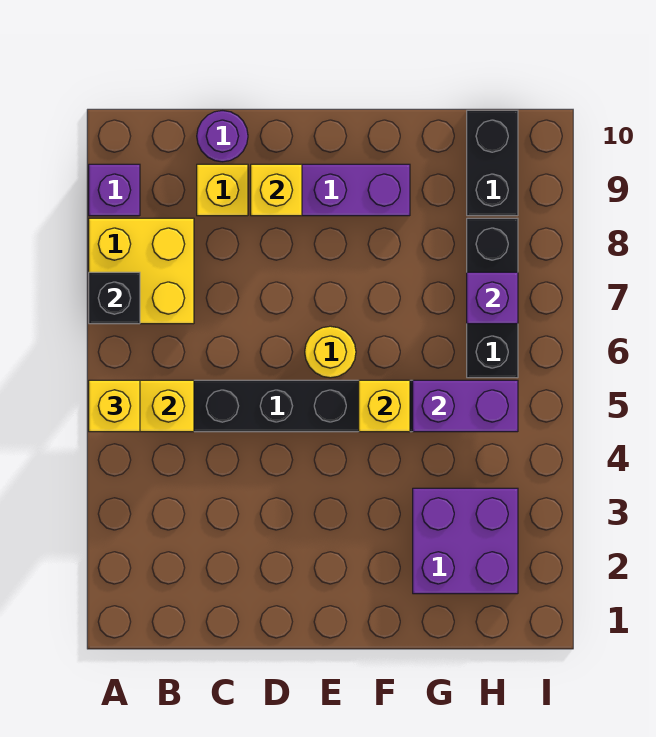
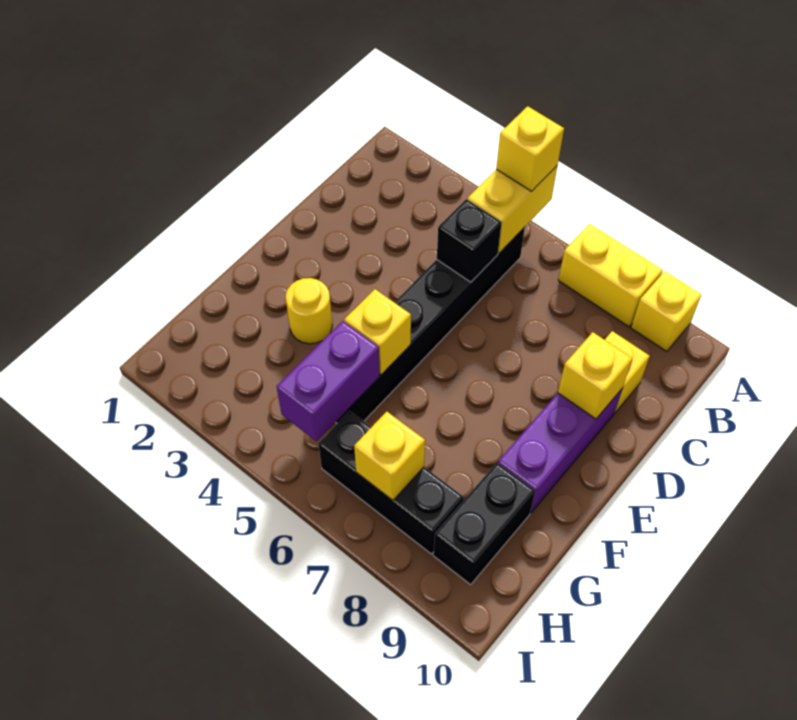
yellow 2x2 brick [89,218,194,324] -> yellow 1x2 brick [558,224,663,327]
black 1x1 brick [89,272,140,324] -> black 1x1 brick moved to [437,199,502,282]
purple 1x1 brick [89,164,140,216] -> yellow 1x1 brick [631,271,702,352]
purple 1x1 round brick [197,111,248,162] -> none
yellow 1x1 round brick [305,326,356,378] -> yellow 1x1 round brick moved to [286,278,332,344]
purple 2x2 brick [413,488,518,594] -> none
purple 1x1 brick [467,272,518,324] -> yellow 1x1 brick [354,412,425,500]
black 1x2 brick [467,110,518,216] -> black 1x2 brick turned to [433,463,535,585]

